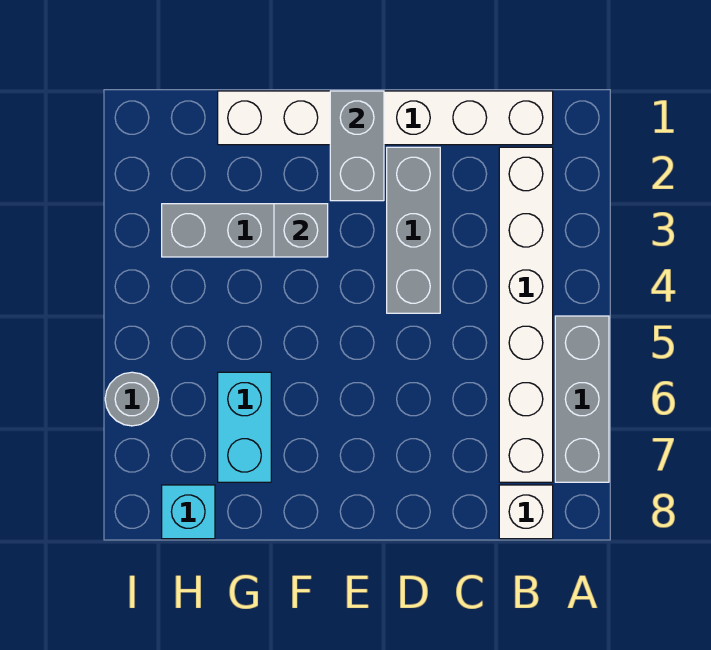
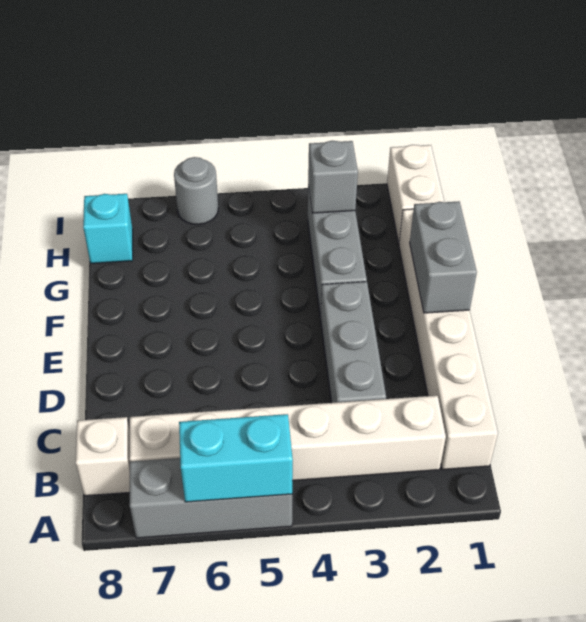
grey 1x3 brick [387,147,440,313] -> grey 1x3 brick turned to [321,282,386,403]
grey 1x2 brick [330,91,384,201] -> grey 1x2 brick turned to [410,201,477,313]
grey 1x1 brick [274,204,328,257] -> grey 1x1 brick moved to [308,141,358,213]
cyan 1x2 brick [218,372,271,482] -> cyan 1x2 brick moved to [179,414,293,502]
none -> white 1x2 brick [387,145,444,243]

